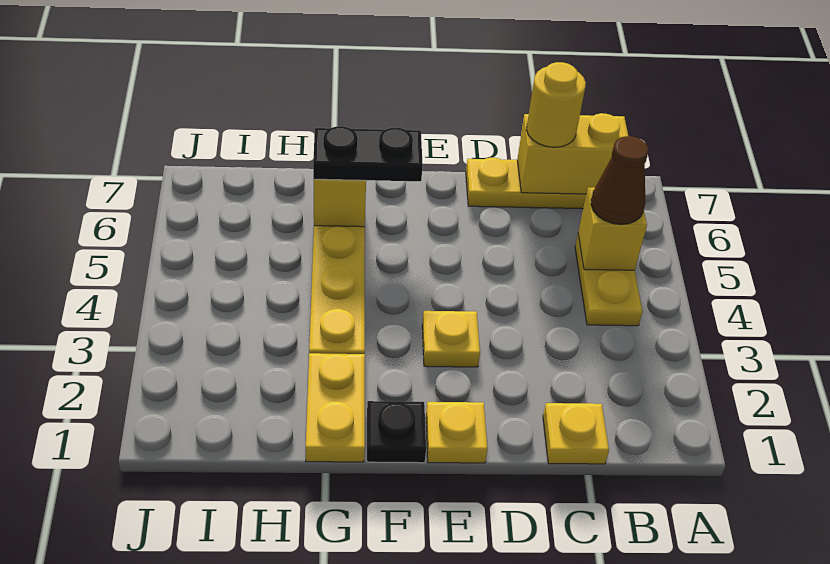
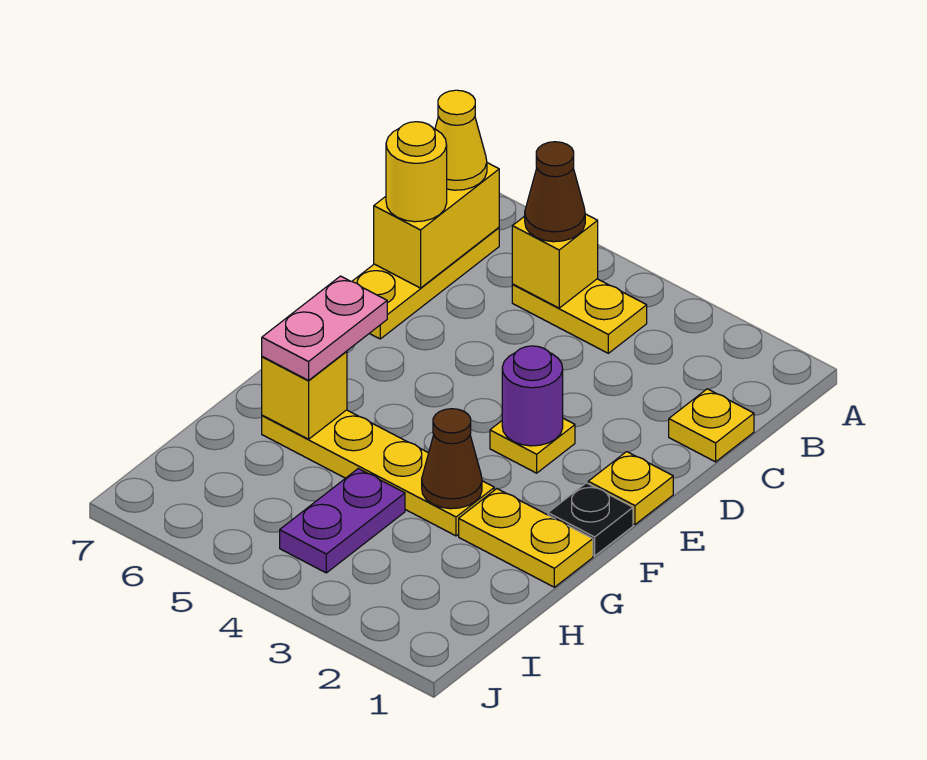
none -> yellow 1x1 cone [435,90,487,190]
none -> purple 1x1 round brick [502,346,563,446]
black 1x2 plate [313,126,423,181] -> pink 1x2 plate [262,276,387,380]
none -> brown 1x1 cone [422,409,482,509]
none -> purple 1x2 plate [280,469,405,573]

